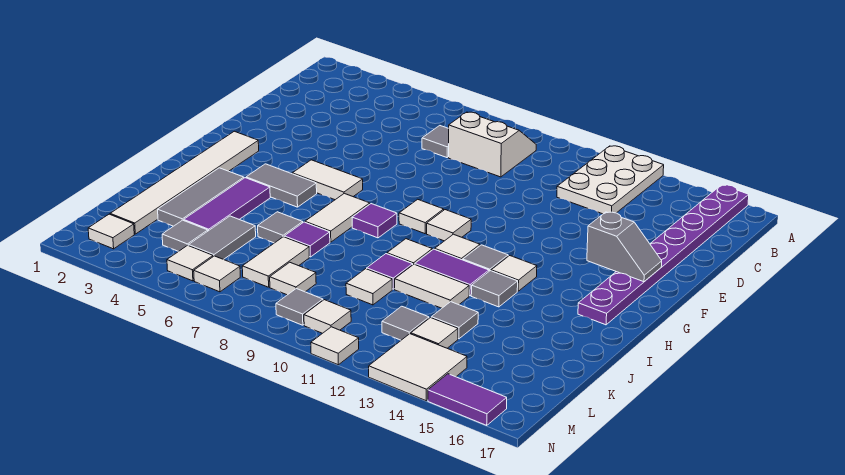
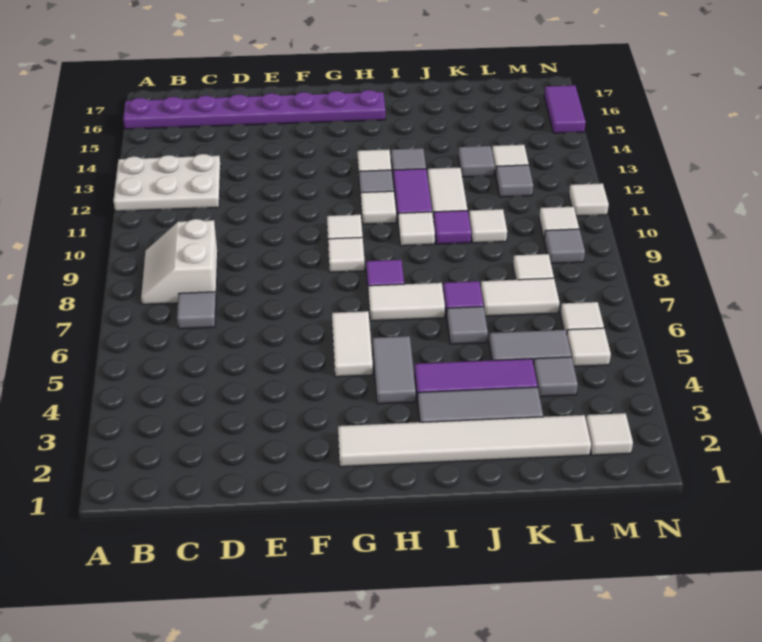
grey 1x2 slope [587,212,662,282] -> none
white 2x2 tile [369,334,467,401] -> none

